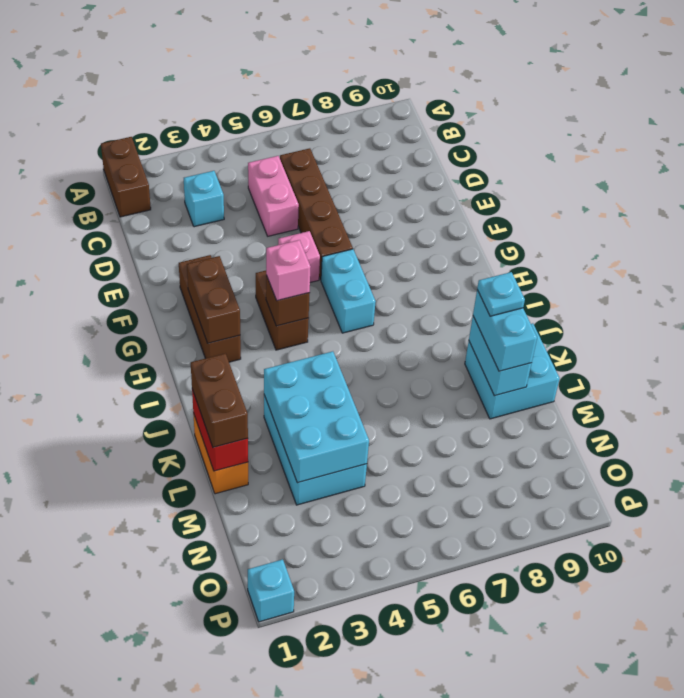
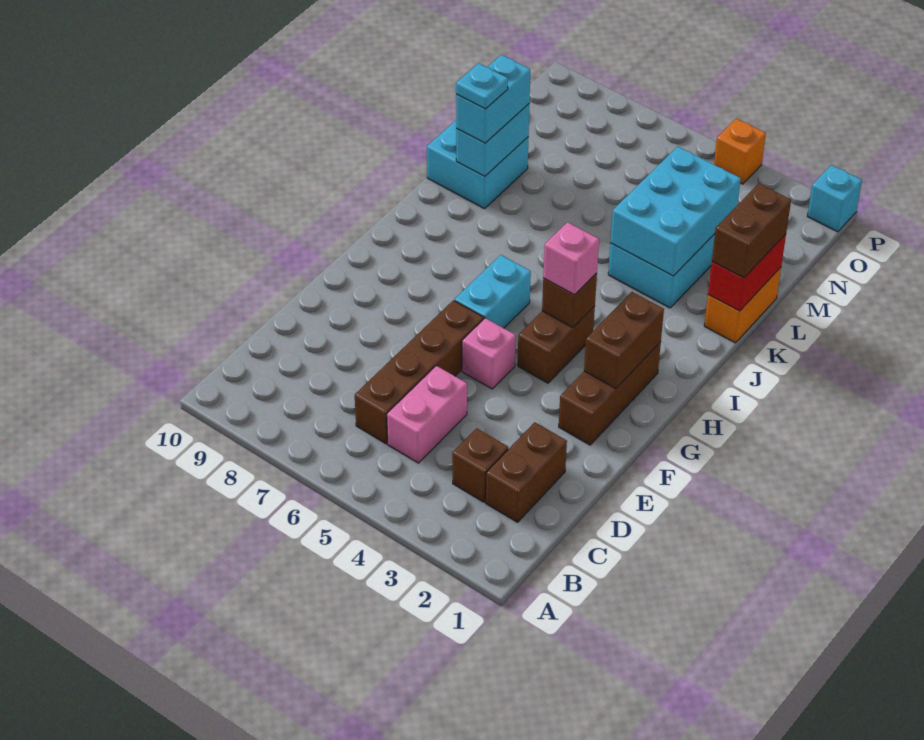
brown 1x2 brick [101,137,151,217] -> brown 1x2 brick moved to [486,422,567,522]
cyan 1x1 brick [184,171,224,227] -> brown 1x1 brick [452,428,508,502]
none -> orange 1x1 brick [714,118,766,184]

